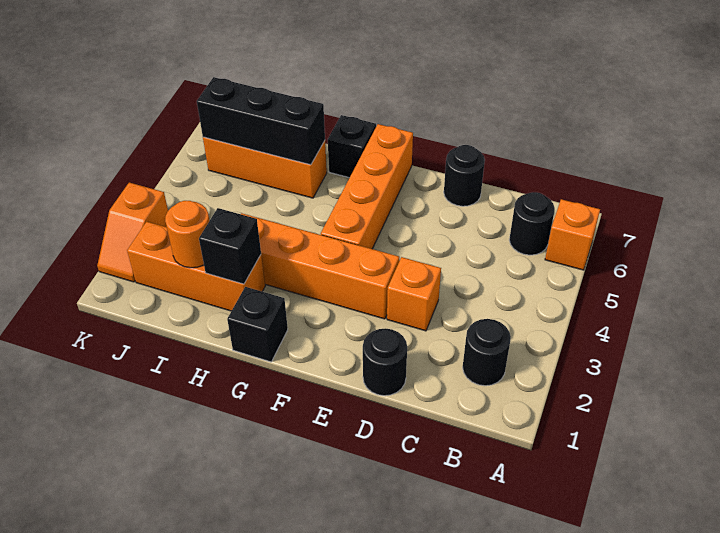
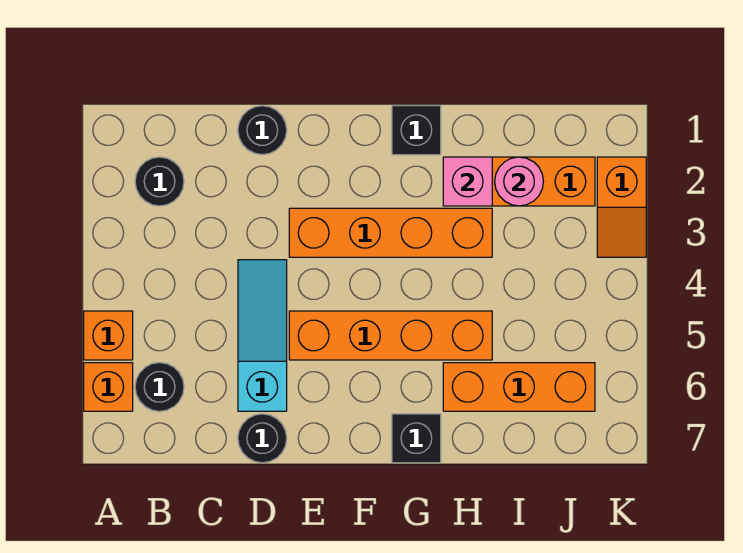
orange 1x1 brick [387,257,441,331] -> orange 1x1 brick moved to [84,311,133,360]
none -> cyan 1x3 slope [238,260,287,411]
orange 1x4 brick [321,124,413,249] -> orange 1x4 brick turned to [289,311,492,360]
black 1x1 brick [199,208,261,284] -> pink 1x1 brick [443,157,492,206]
black 1x3 brick [197,77,325,165] -> none
orange 1x1 round brick [165,201,210,268] -> pink 1x1 round brick [495,157,543,206]
orange 1x2 slope [97,183,168,282] -> orange 1x2 slope turned to [597,157,646,257]

